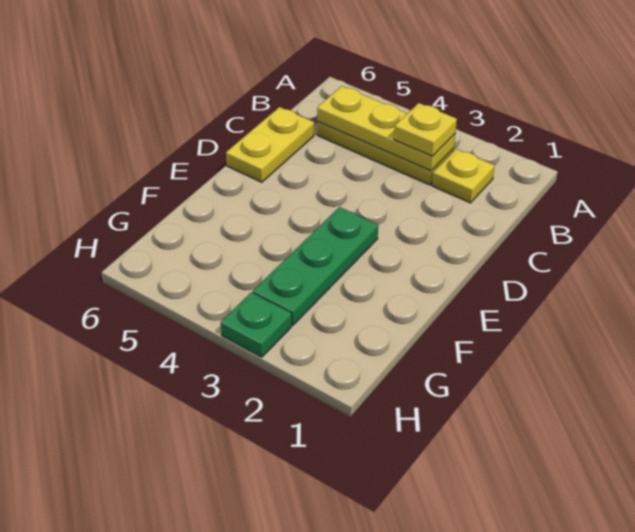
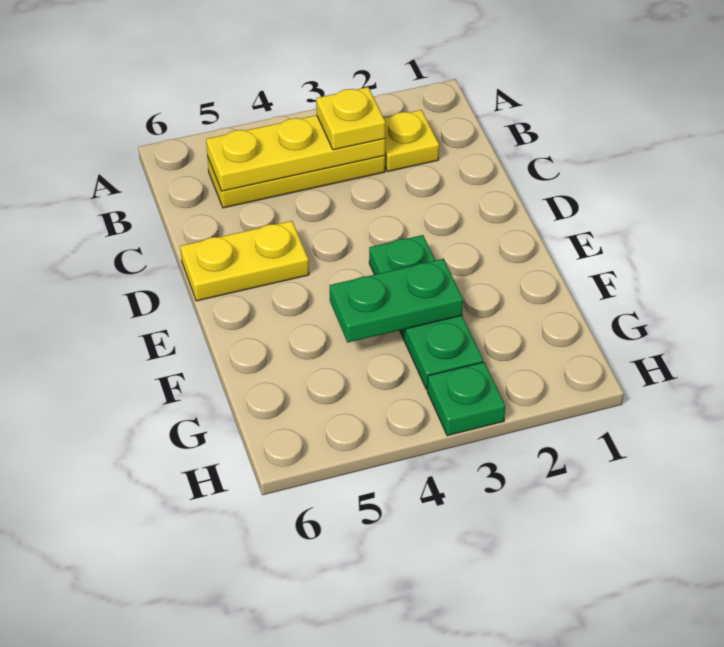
yellow 1x2 plate [226,107,314,182] -> yellow 1x2 plate turned to [180,221,309,301]
none -> green 1x2 plate [330,259,463,342]

